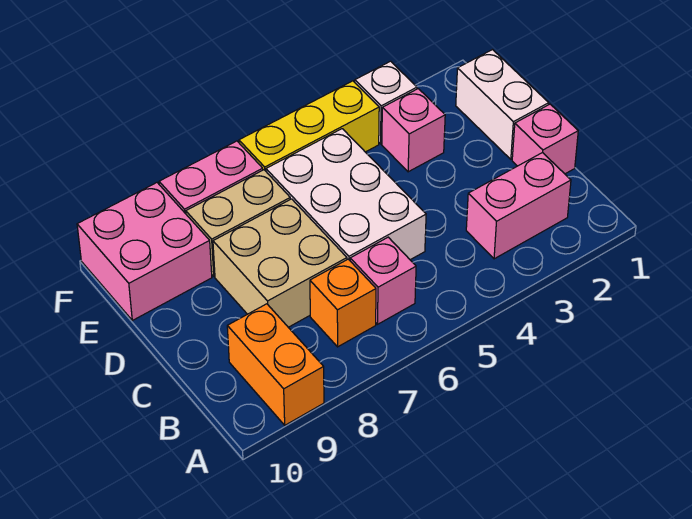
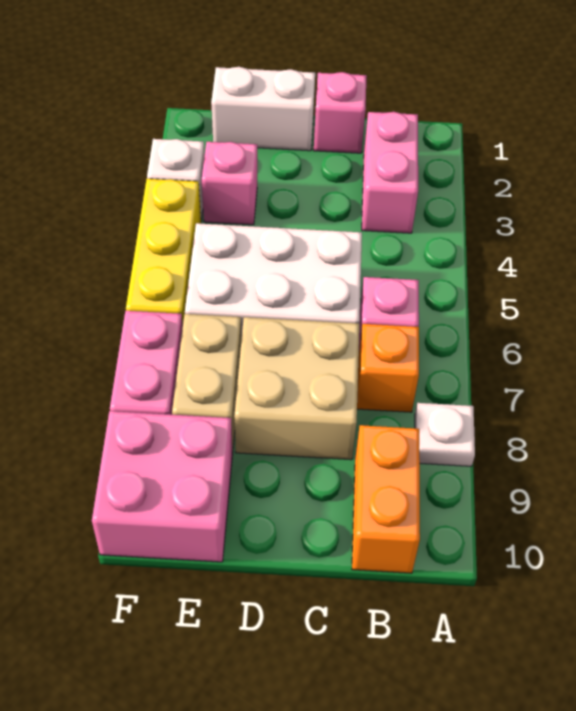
none -> white 1x1 plate [415,403,475,466]
orange 1x2 brick [227,304,324,425] -> orange 1x2 brick turned to [352,425,420,573]

